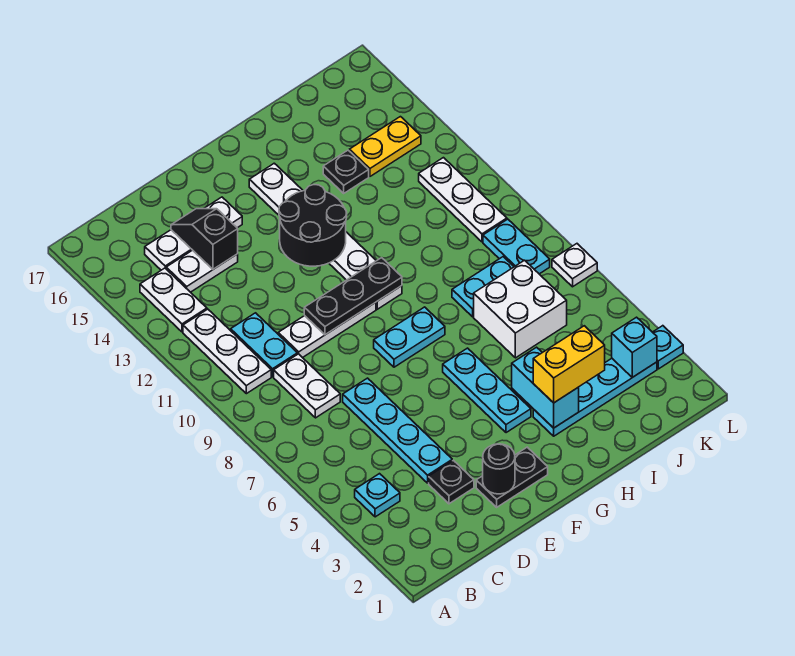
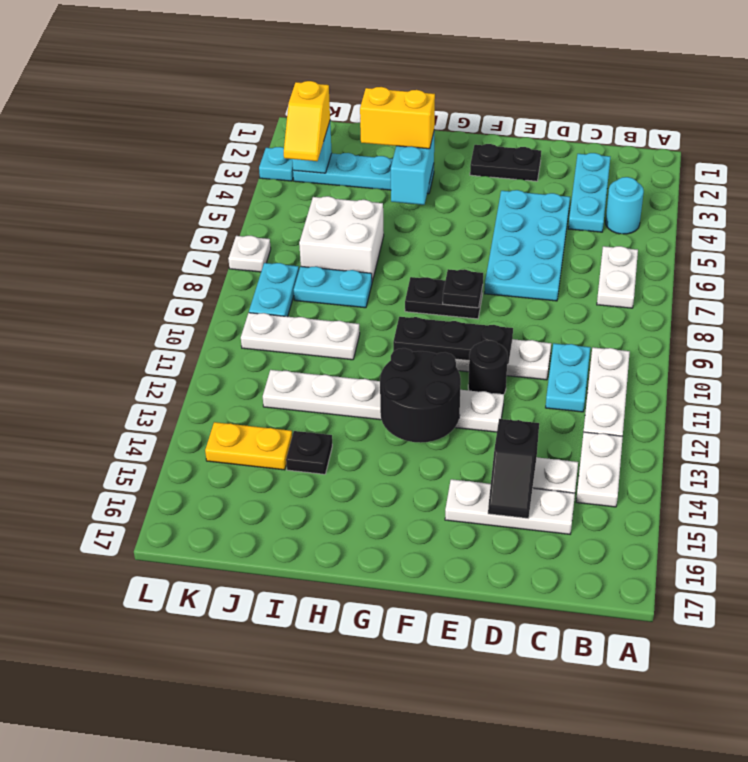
cyan 1x1 plate [355,474,400,517] -> cyan 1x1 round brick [605,177,644,234]
white 1x2 plate [274,354,340,418] -> white 1x2 plate moved to [597,246,638,308]
black 1x1 plate [429,460,474,504] -> black 1x1 plate moved to [443,269,483,308]
cyan 1x4 plate [343,378,452,483] -> cyan 2x4 plate [484,190,570,301]
black 1x1 round brick [483,444,515,494] -> black 1x1 round brick moved to [468,340,508,394]
cyan 1x2 plate [374,307,445,367] -> black 1x2 plate [405,277,483,319]
cyan 1x3 plate [443,348,531,433] -> cyan 1x3 plate moved to [568,153,610,232]
white 1x6 plate [249,163,402,309] -> white 1x6 plate turned to [263,370,504,432]
none -> yellow 1x2 slope [284,81,330,161]
white 1x3 plate [419,158,507,242] -> white 1x3 plate turned to [241,313,360,360]

